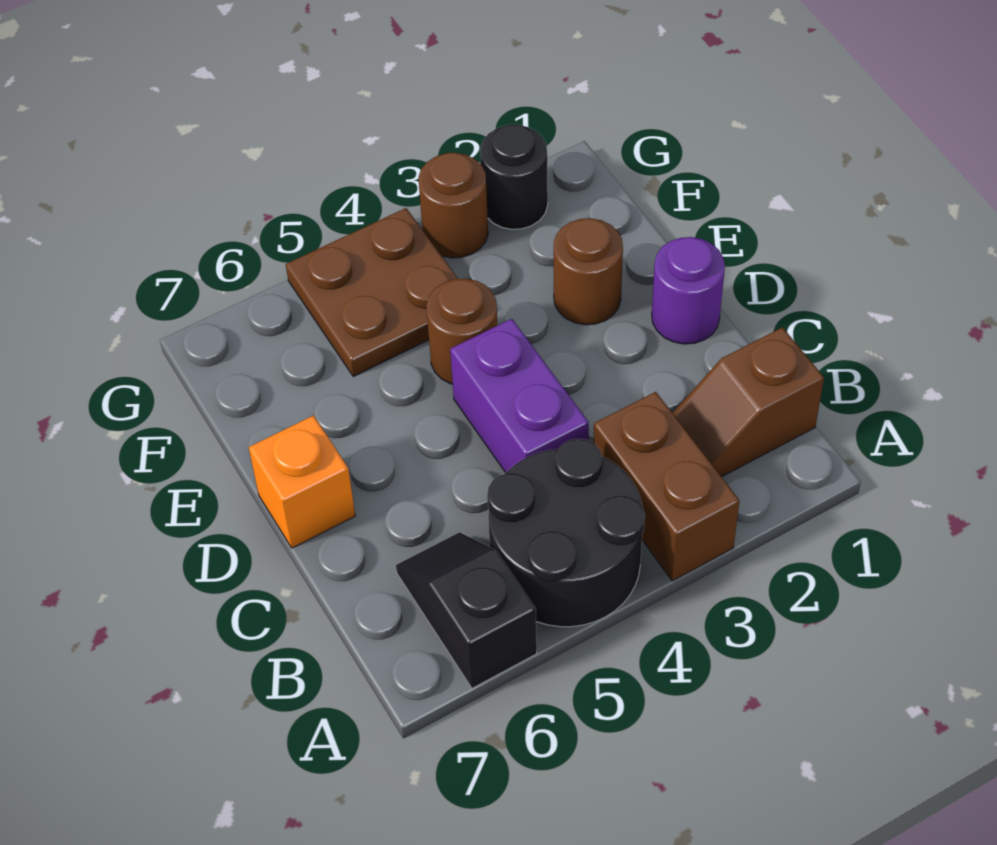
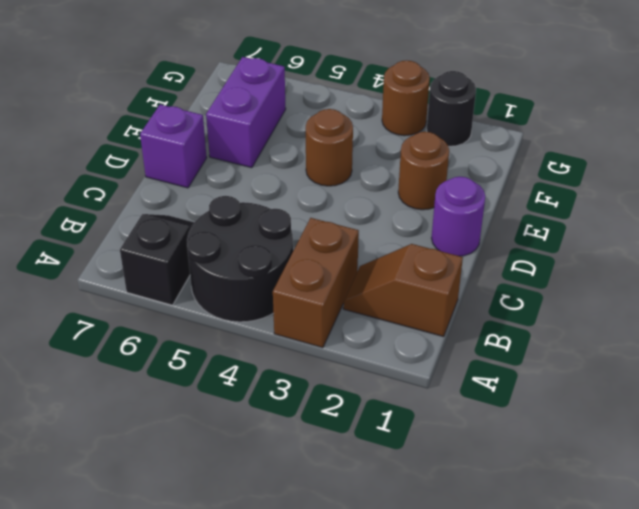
purple 1x2 brick [450,319,589,473] -> purple 1x2 brick moved to [206,57,286,168]
orange 1x1 brick [249,415,355,548] -> purple 1x1 brick [140,104,207,188]
brown 2x2 plate [286,208,458,376] -> none

